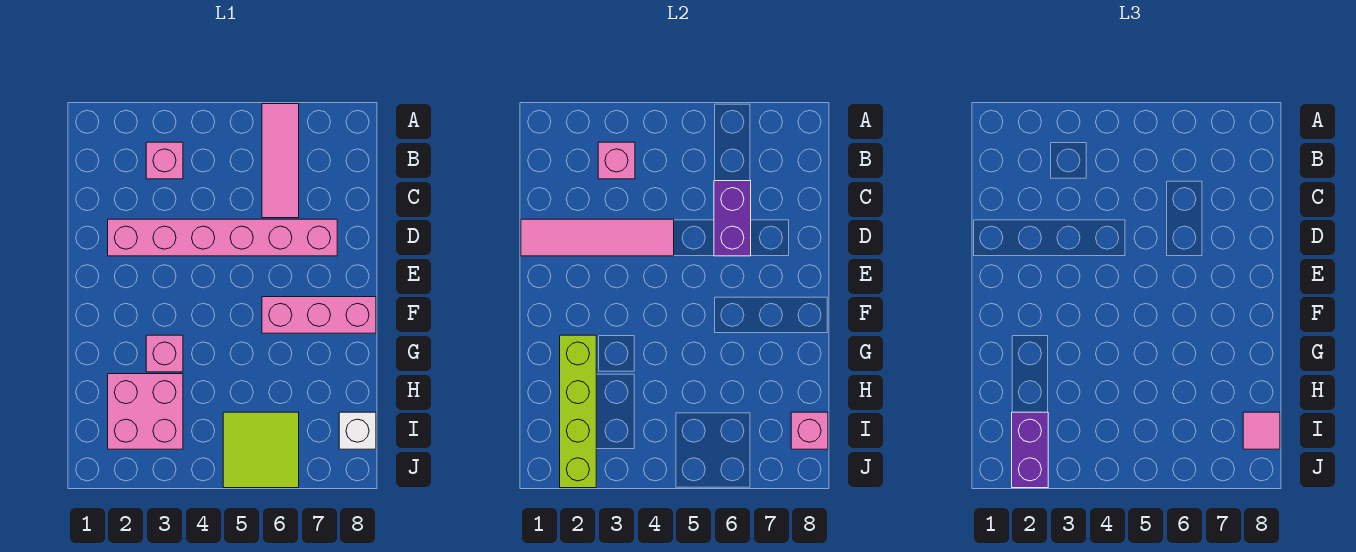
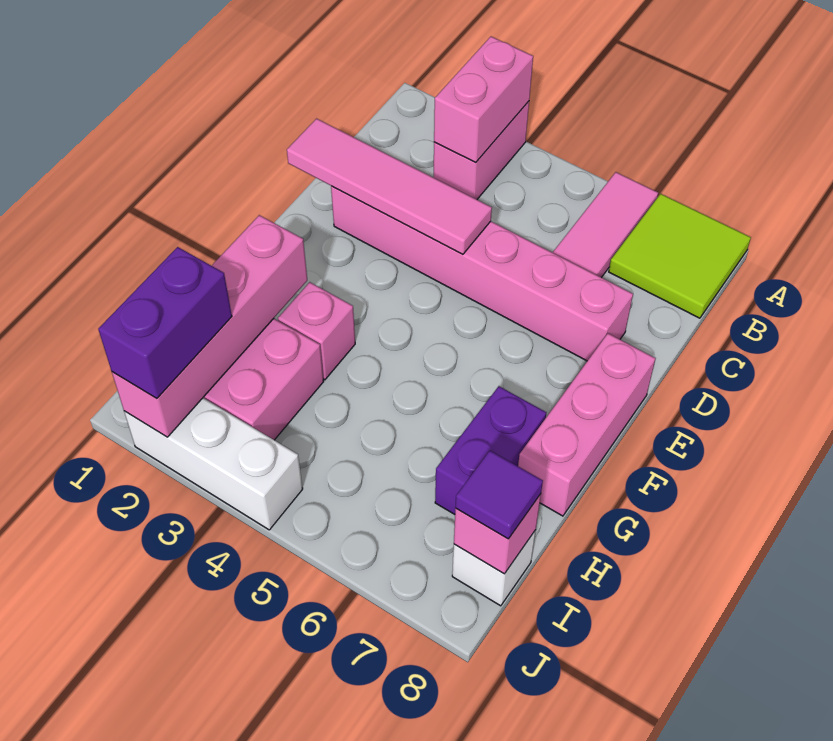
pink 1x1 brick [146,142,183,179] -> pink 1x2 brick [434,101,529,199]
pink 1x1 brick [598,142,635,179] -> pink 1x2 brick [434,37,533,162]
purple 1x2 brick [714,181,751,256] -> purple 1x2 brick moved to [435,386,546,514]
pink 1x3 brick [262,297,376,333] -> pink 1x3 brick turned to [518,334,656,516]
lime 1x4 brick [560,335,596,488] -> pink 1x4 brick [112,215,307,437]
lime 2x2 tile [223,412,299,488] -> lime 2x2 tile moved to [609,194,751,318]
pink 1x1 tile [1243,412,1280,449] -> purple 1x1 tile [455,451,543,539]
none -> white 1x3 brick [124,398,303,530]

